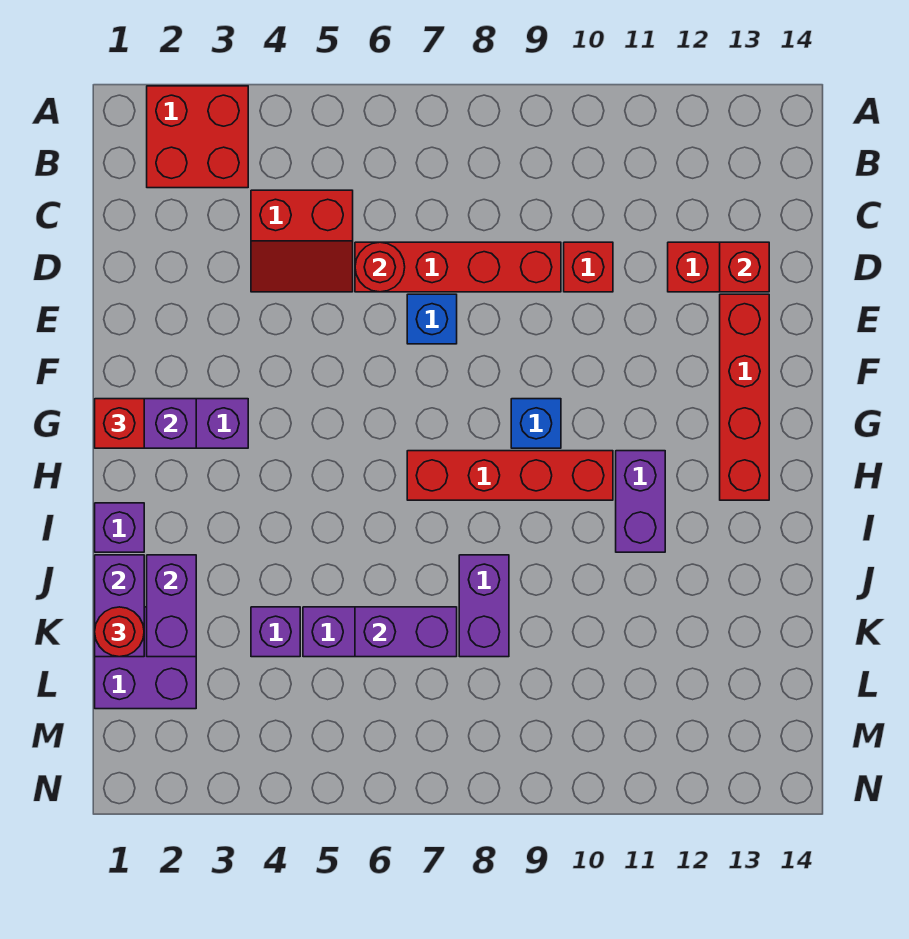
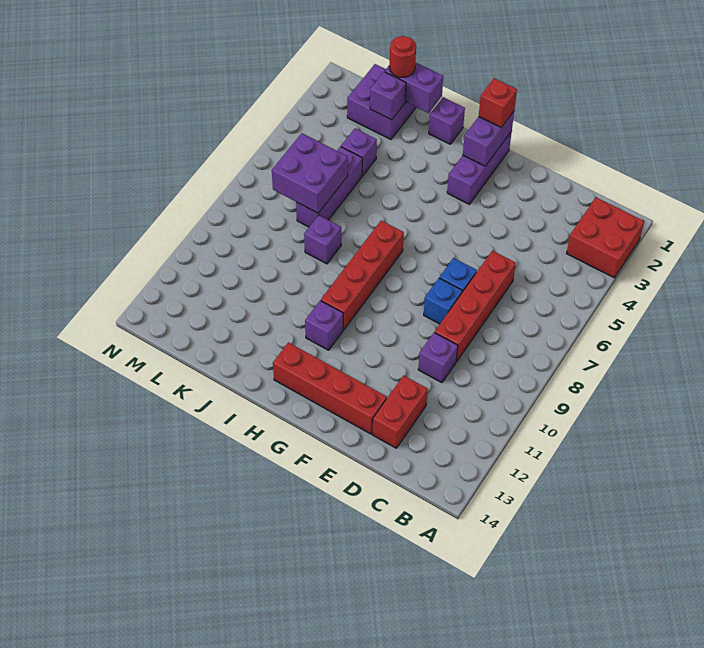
red 2x2 slope [251,190,353,292] -> none
red 1x1 round brick [355,242,405,292] -> none
red 1x1 brick [564,242,613,292] -> purple 1x1 brick [418,333,458,383]
red 1x1 brick [720,242,769,292] -> none
blue 1x1 brick [511,399,561,448] -> blue 1x1 brick moved to [424,278,462,324]
purple 1x2 brick [616,451,665,552] -> purple 1x1 brick [305,301,343,350]
purple 1x2 brick [147,555,196,657] -> purple 1x1 brick [370,72,406,120]
purple 1x2 brick [459,555,509,657] -> purple 1x1 brick [304,215,341,264]
purple 1x2 brick [355,607,457,657] -> purple 2x2 brick [272,133,348,213]

